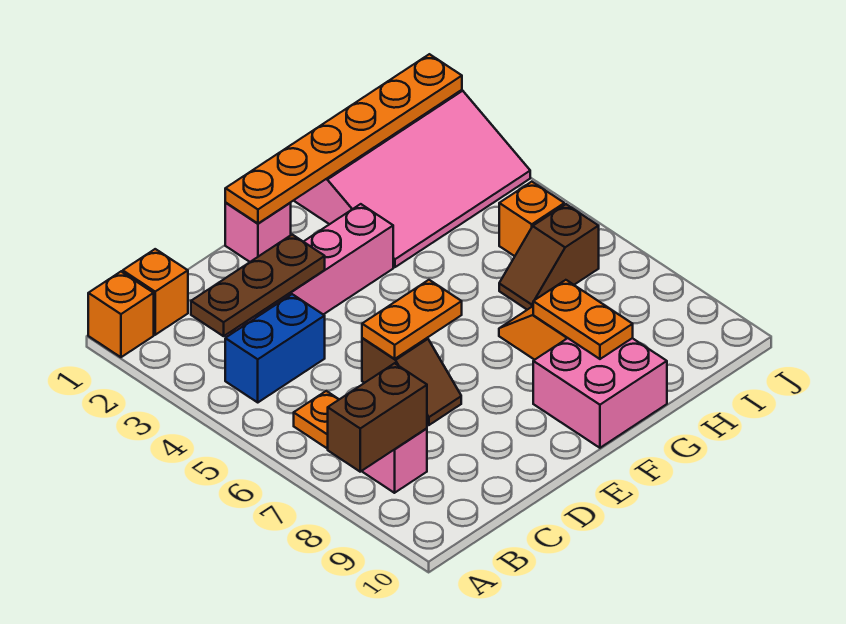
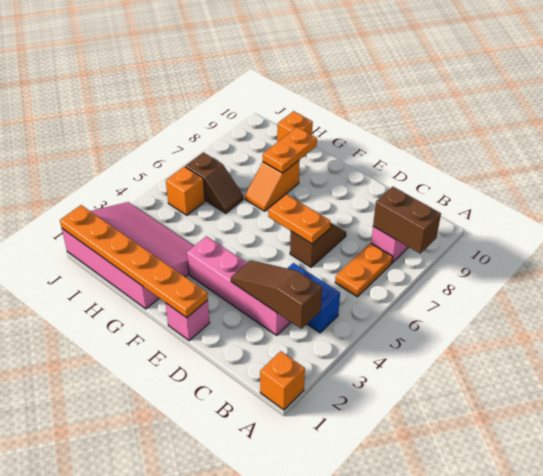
orange 1x1 brick [123,249,188,335] -> orange 1x1 brick moved to [277,111,313,142]
brown 1x3 plate [191,235,325,336] -> brown 1x3 slope [231,261,322,329]
pink 2x2 brick [533,338,667,448] -> none

